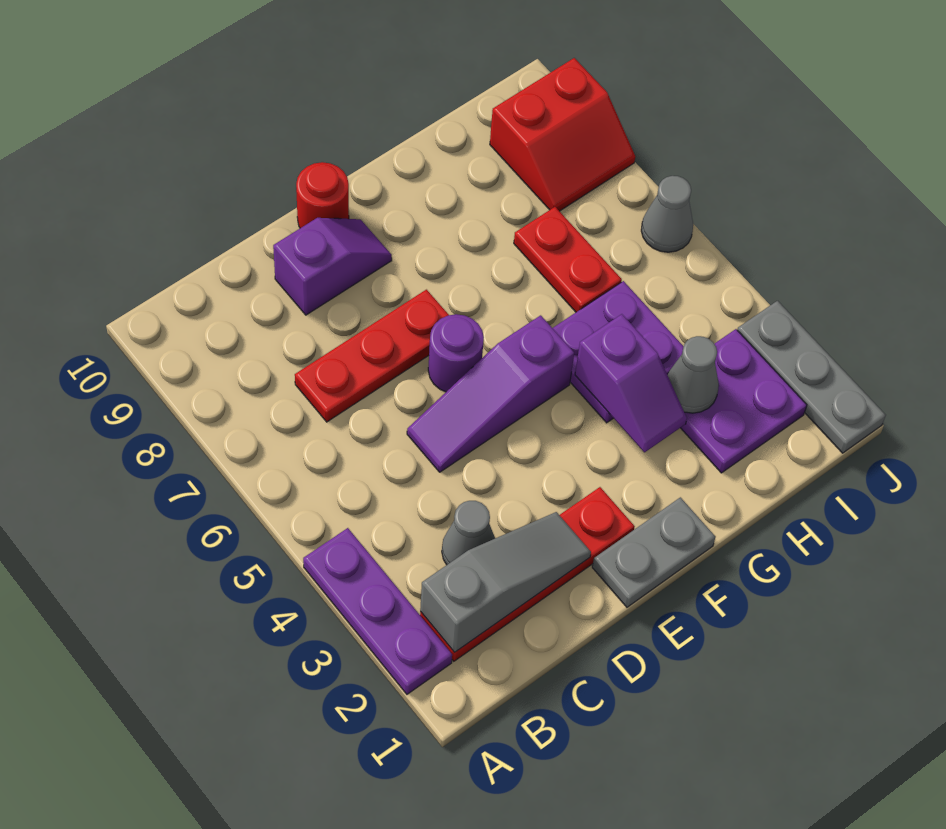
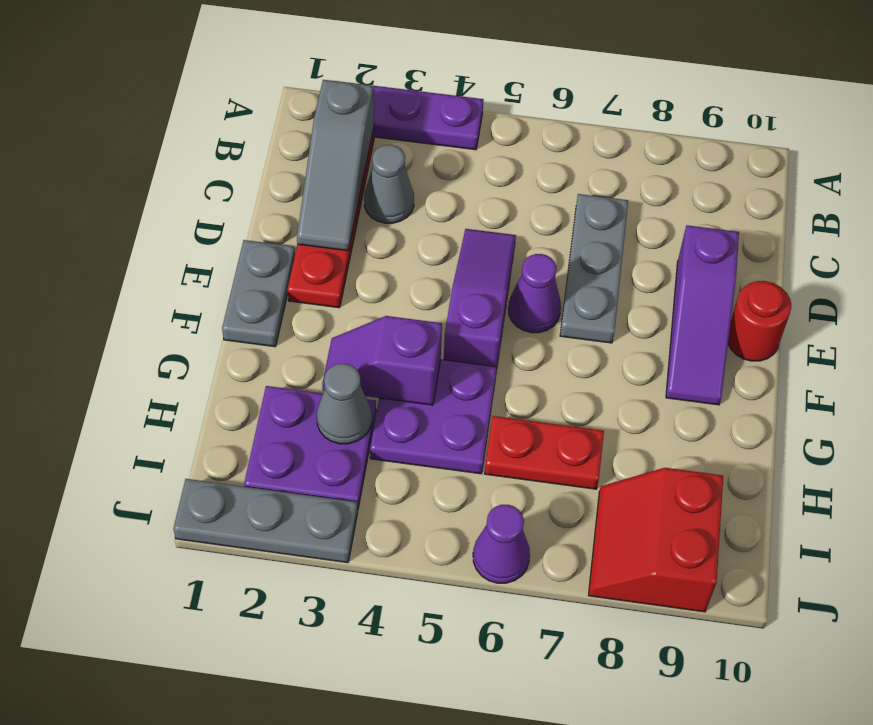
red 1x3 plate [295,290,449,422] -> grey 1x3 plate [560,194,628,343]
purple 1x2 slope [273,218,392,315] -> purple 1x3 slope [666,225,739,405]
purple 1x1 round brick [428,314,484,392] -> purple 1x1 cone [508,254,561,333]
grey 1x1 cone [641,176,693,252] -> purple 1x1 cone [473,505,530,583]

